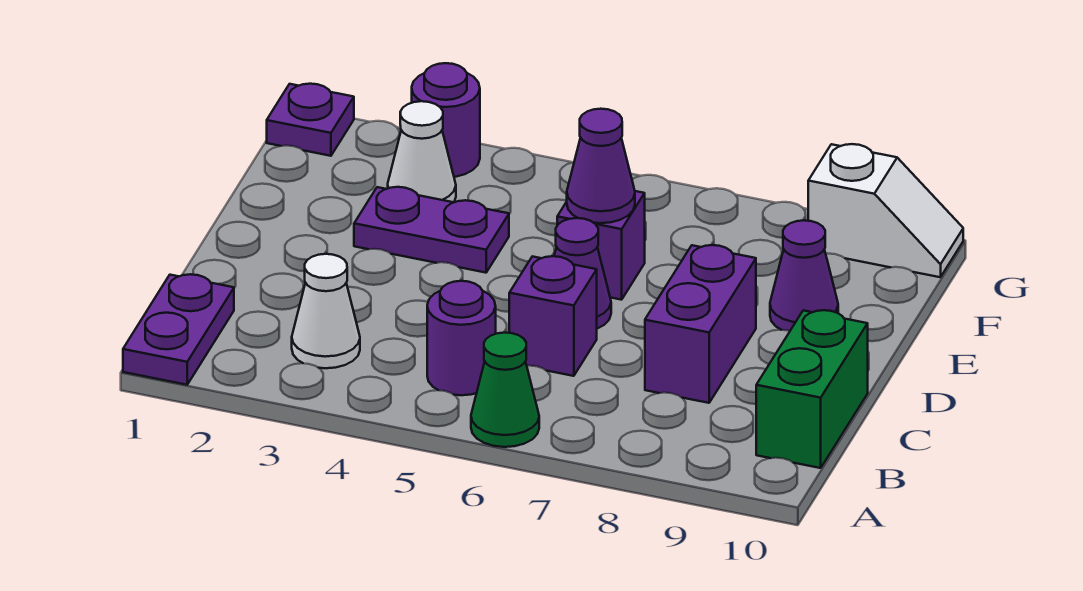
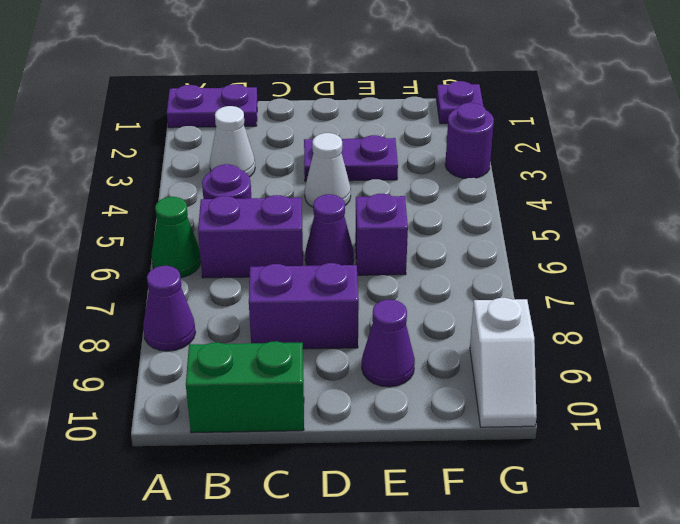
purple 1x1 brick [509,256,597,376] -> purple 1x2 brick [198,195,303,278]
purple 1x2 plate [354,187,509,273] -> purple 1x2 plate turned to [304,135,398,181]
purple 1x1 cone [567,109,635,223] -> purple 1x1 cone moved to [143,266,196,351]
white 1x1 cone [388,101,456,202] -> white 1x1 cone moved to [305,133,351,207]

